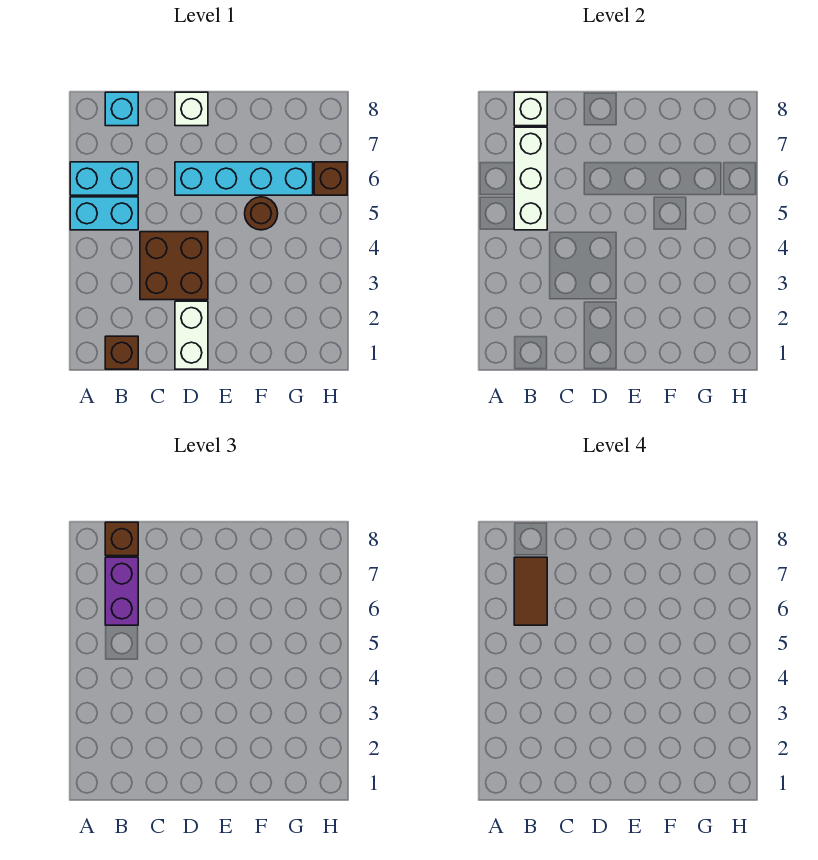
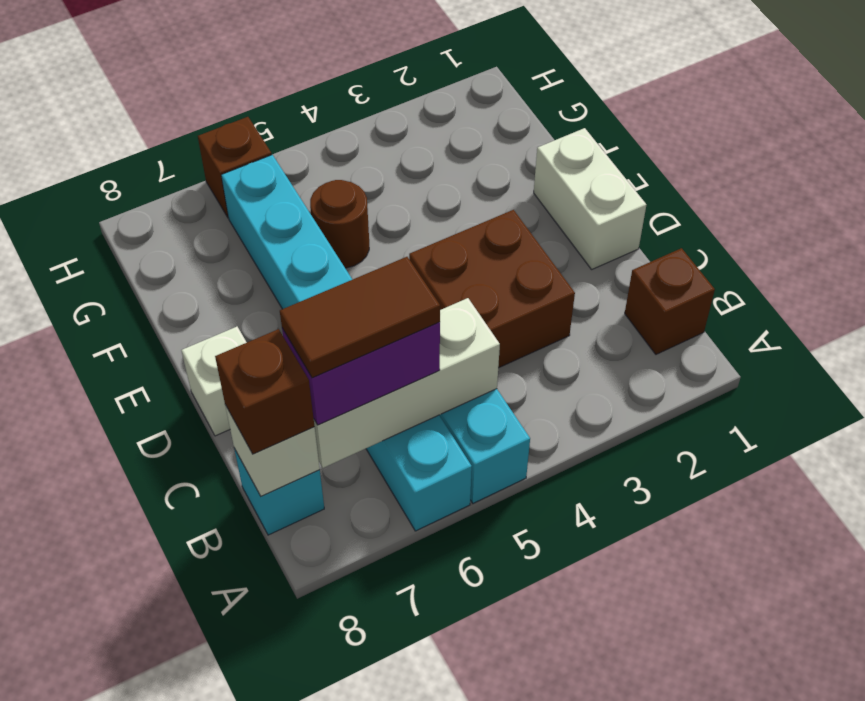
white 1x2 brick [175,301,208,369] -> white 1x2 brick turned to [534,128,646,269]

